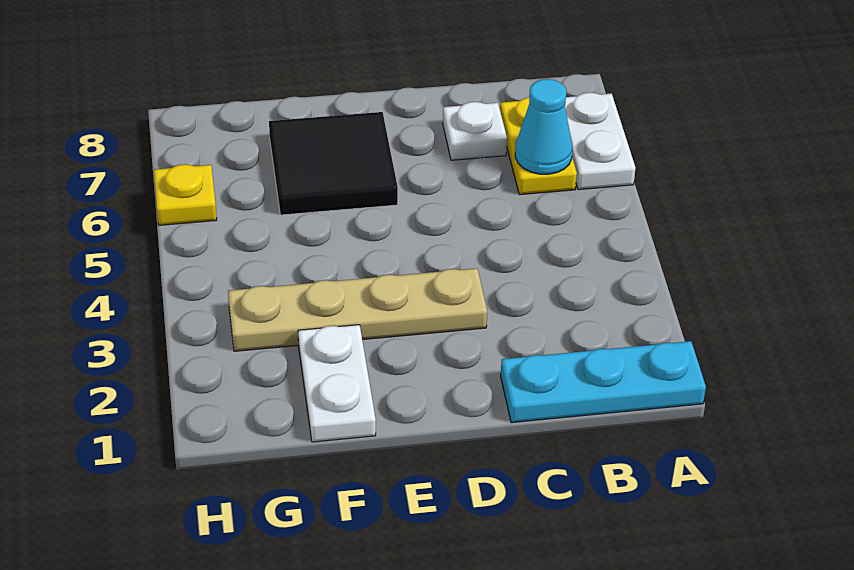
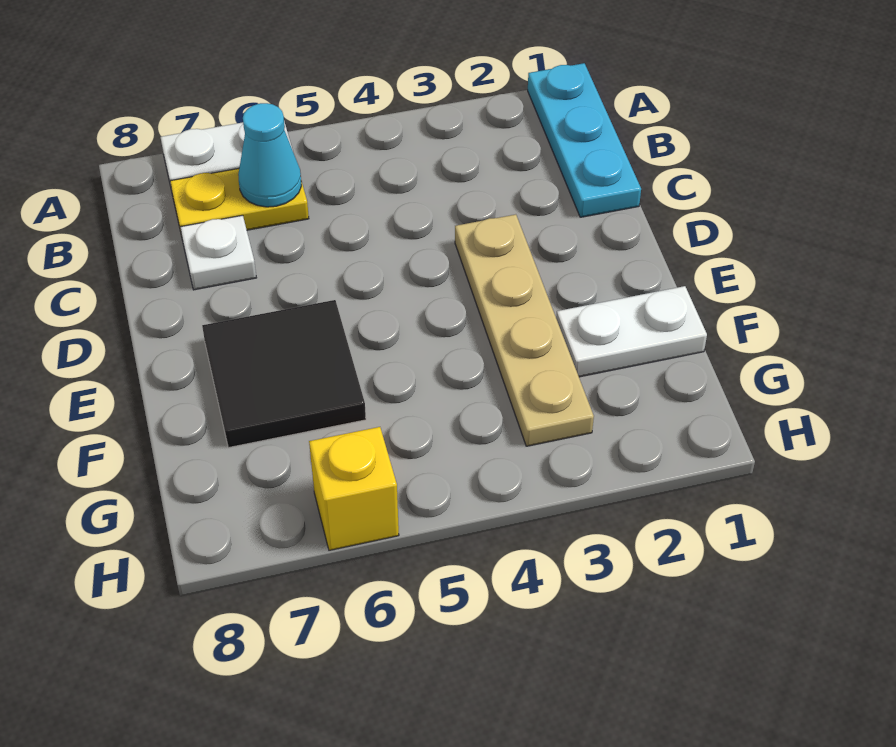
yellow 1x1 plate [154,164,217,225] -> yellow 1x1 brick [309,427,399,550]

